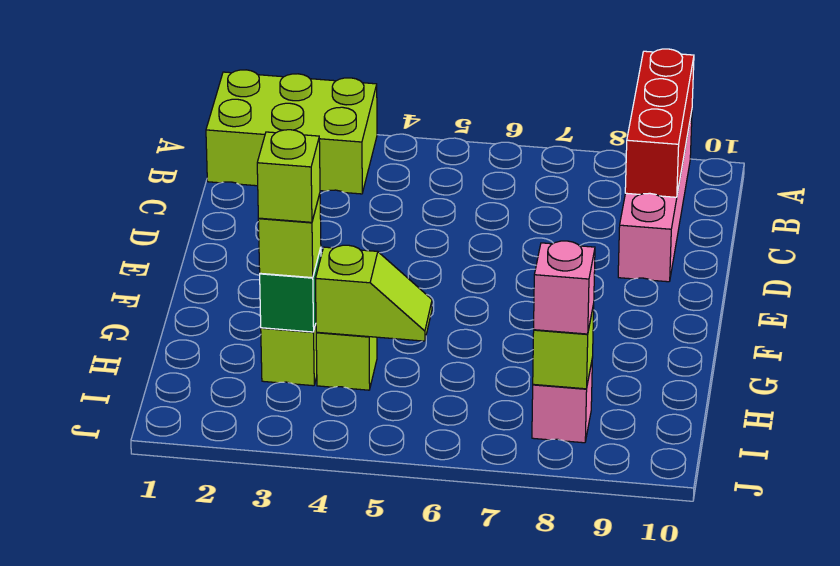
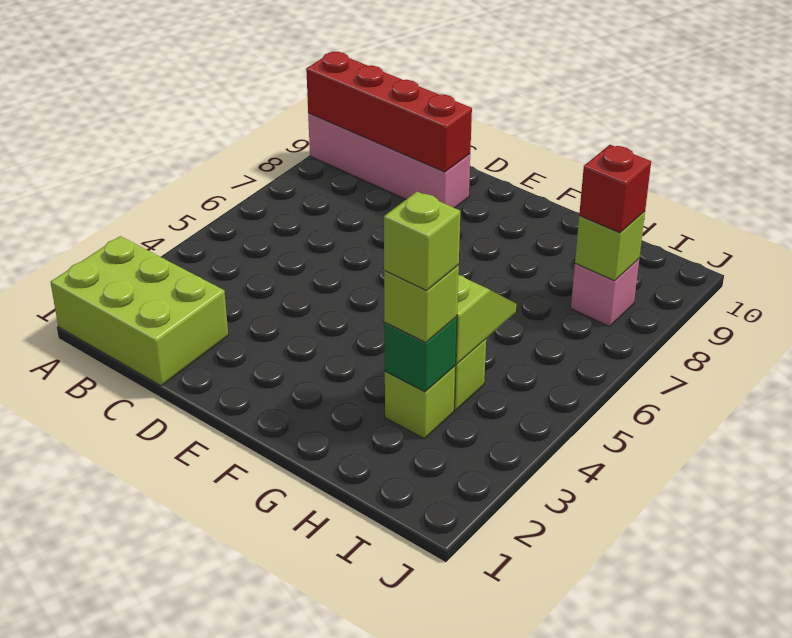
lime 2x3 brick [206,70,377,194] -> lime 2x3 brick turned to [51,236,228,386]
red 1x3 brick [625,49,694,197] -> red 1x4 brick [306,52,472,172]
pink 1x1 brick [534,241,595,334] -> red 1x1 brick [579,145,651,233]

